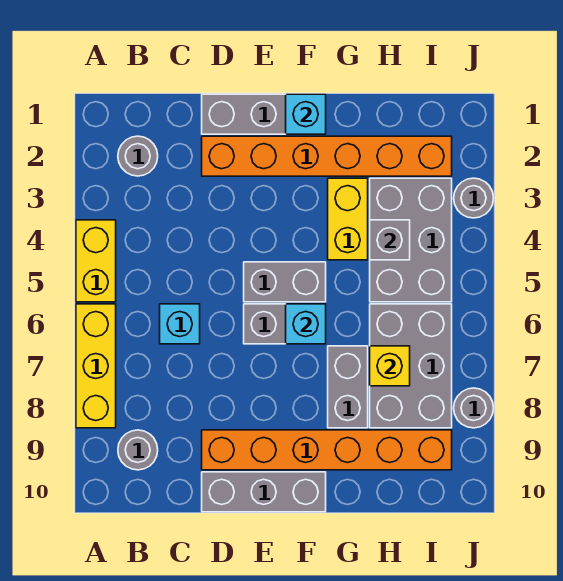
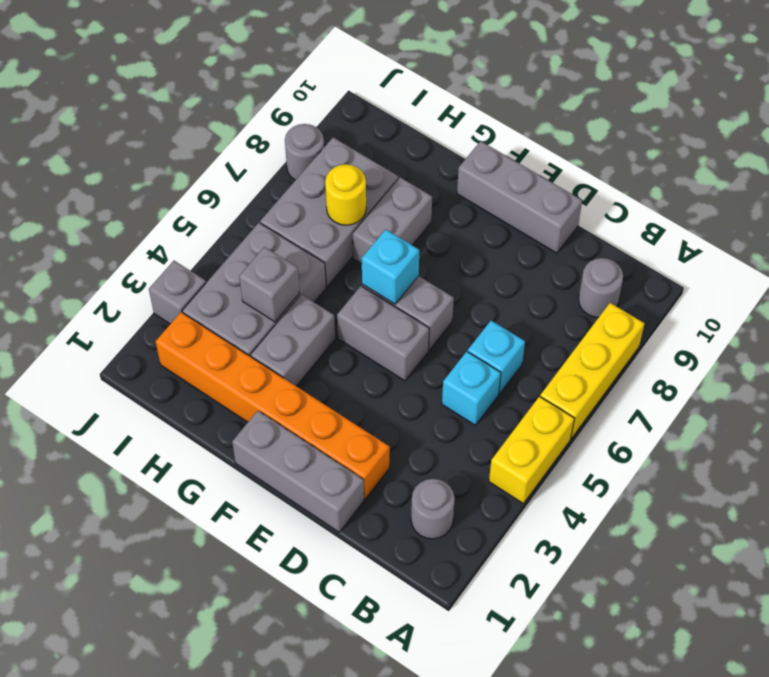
orange 1x6 brick [202,430,452,470] -> none
cyan 1x1 brick [286,94,326,134] -> cyan 1x1 brick moved to [442,352,501,425]
yellow 1x2 brick [328,178,368,260] -> grey 1x2 brick [251,295,335,386]
yellow 1x1 brick [370,346,410,386] -> yellow 1x1 round brick [325,164,366,225]
grey 1x1 round brick [454,178,494,218] -> grey 1x1 brick [149,261,206,324]

